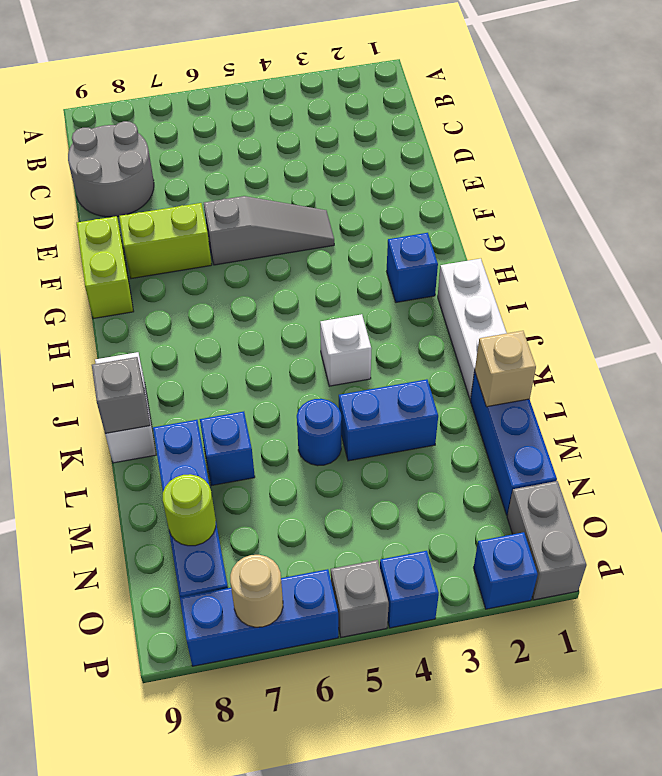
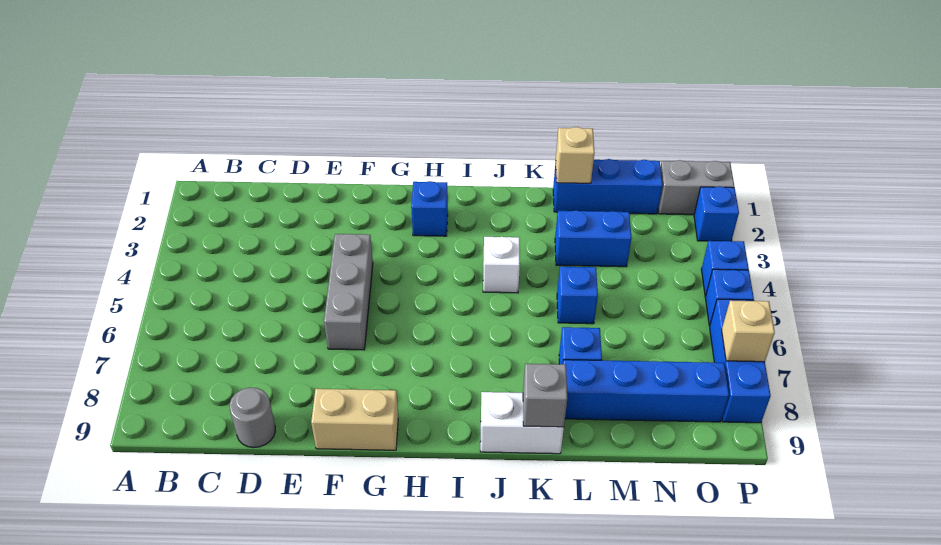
grey 2x2 round brick [68,121,154,217] -> grey 1x1 round brick [230,388,275,448]
grey 1x3 slope [204,196,334,265] -> grey 1x3 brick [324,234,373,350]
lime 1x2 brick [119,203,212,279] -> none
lime 1x2 brick [77,216,134,319] -> tan 1x2 brick [311,389,398,450]
white 1x3 brick [438,259,507,400] -> none
blue 1x2 brick [339,379,438,461] -> blue 1x2 brick turned to [555,210,632,267]
blue 1x1 round brick [297,399,341,466] -> blue 1x1 brick [557,267,598,324]
lime 1x1 round brick [163,474,216,546] -> none
grey 1x1 brick [331,560,389,637] -> blue 1x1 brick [705,269,754,326]
tan 1x1 round brick [230,555,283,627] -> tan 1x1 brick [722,301,775,362]

